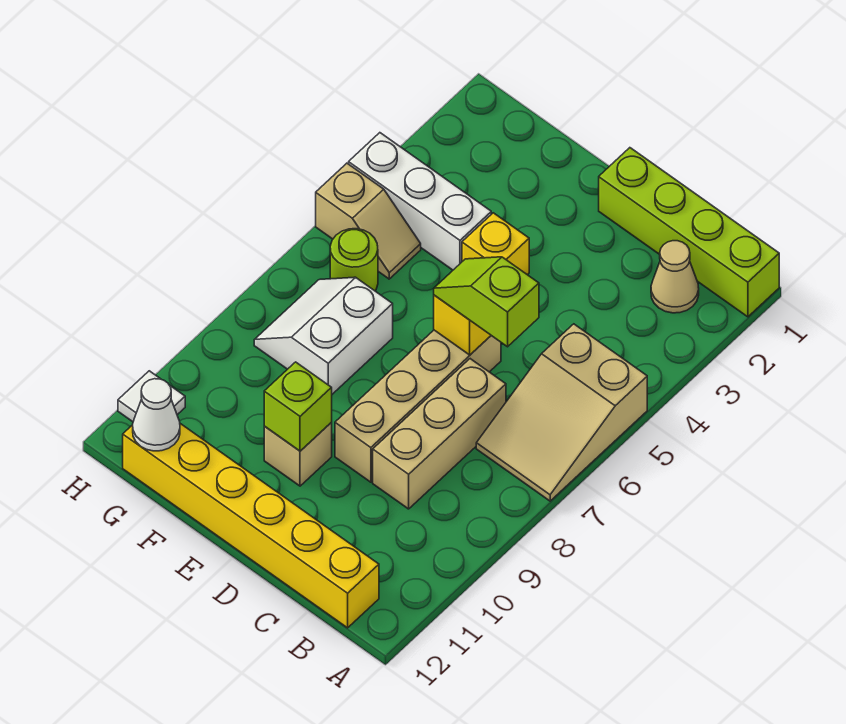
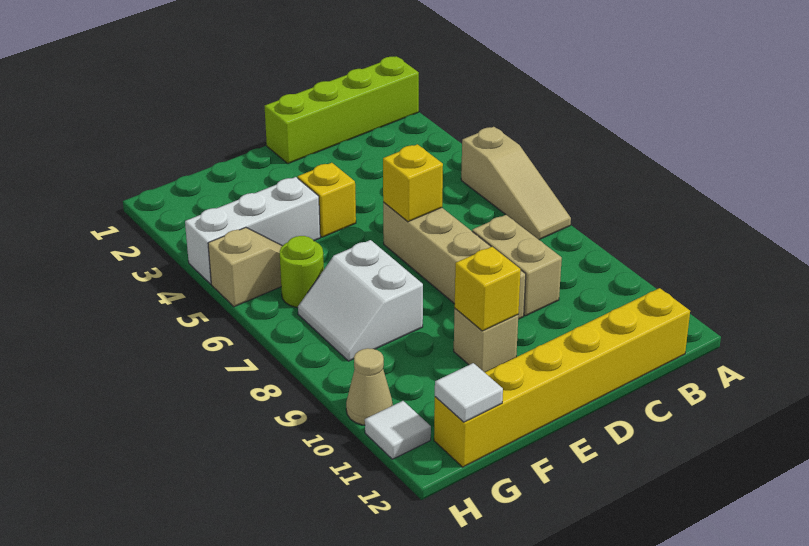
tan 2x3 slope [476,324,647,501] -> tan 1x3 slope [461,127,571,240]
tan 1x1 cone [651,241,699,313] -> tan 1x1 cone moved to [346,348,393,425]
lime 1x2 slope [434,257,539,347] -> none
tan 1x3 brick [373,359,506,509] -> tan 1x2 brick [472,215,562,316]
lime 1x1 brick [264,362,332,451] -> yellow 1x1 brick [455,247,521,331]
white 1x1 cone [133,379,180,451] -> white 1x1 tile [435,363,503,422]

